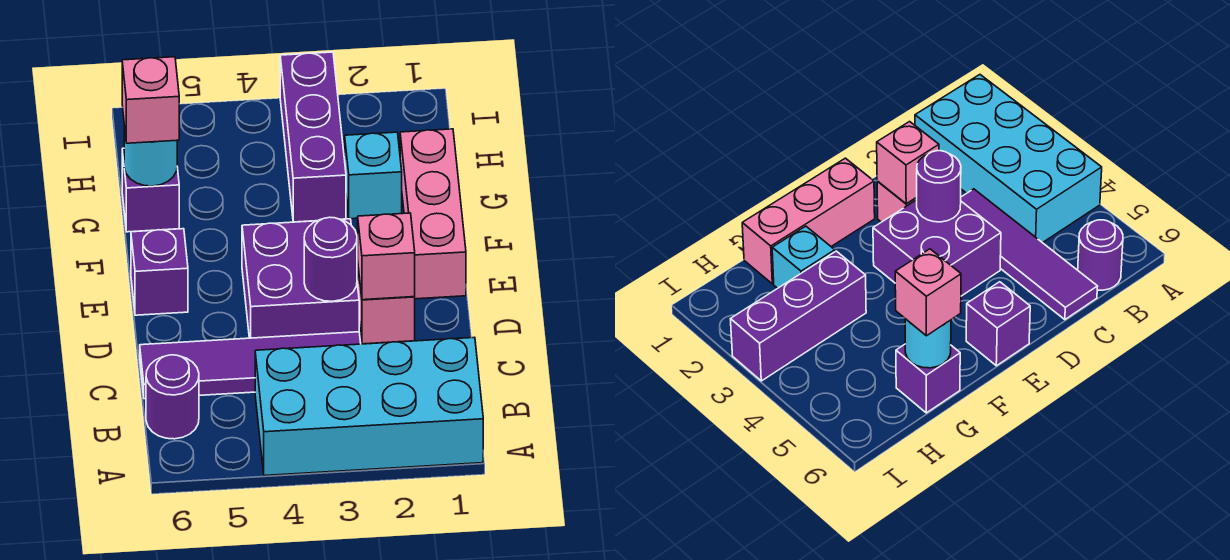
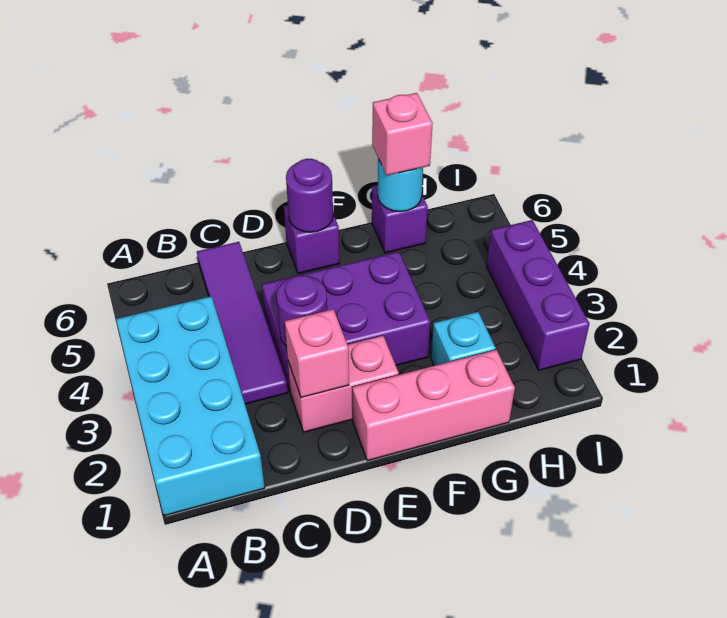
purple 1x1 round brick [146,355,199,439] -> purple 1x1 round brick moved to [286,159,333,232]
pink 1x1 brick [358,268,415,344] -> pink 1x2 brick [288,336,399,432]
purple 2x2 brick [242,219,359,338] -> purple 2x3 brick [262,252,430,391]
purple 1x3 brick [280,52,346,222] -> purple 1x3 brick turned to [486,220,589,370]

